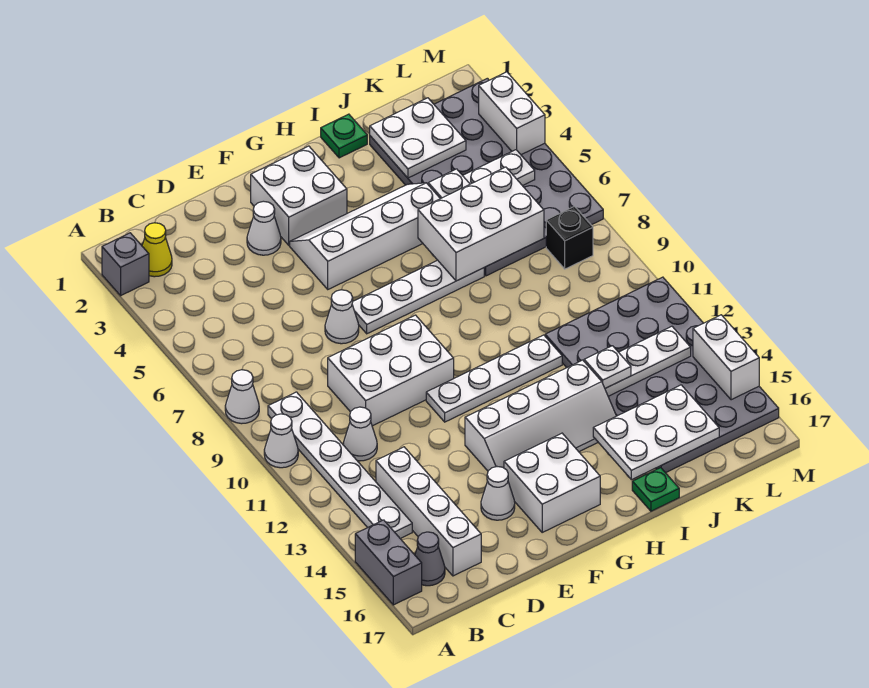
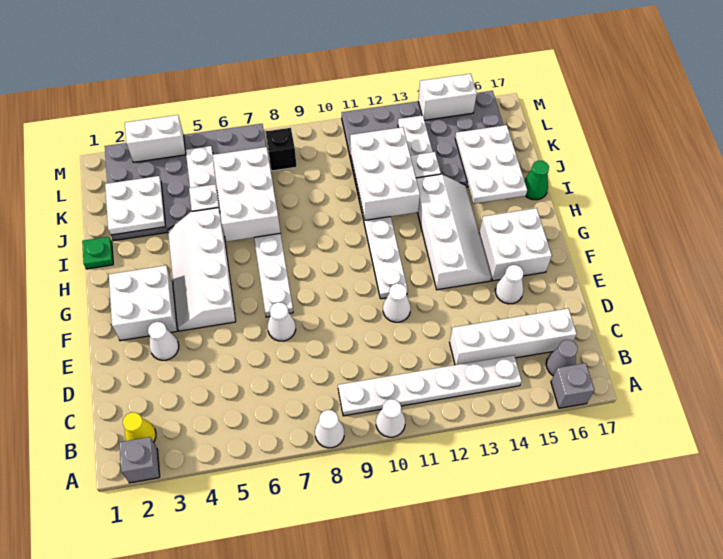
grey 1x2 brick [355,520,422,605] -> grey 1x1 brick [551,363,594,408]
white 1x1 cone [343,407,377,461] -> white 1x1 cone moved to [383,283,411,322]
white 2x3 brick [328,315,454,426] -> white 2x3 brick moved to [350,127,420,220]
green 1x1 plate [632,468,679,511] -> green 1x1 cone [524,160,549,200]

